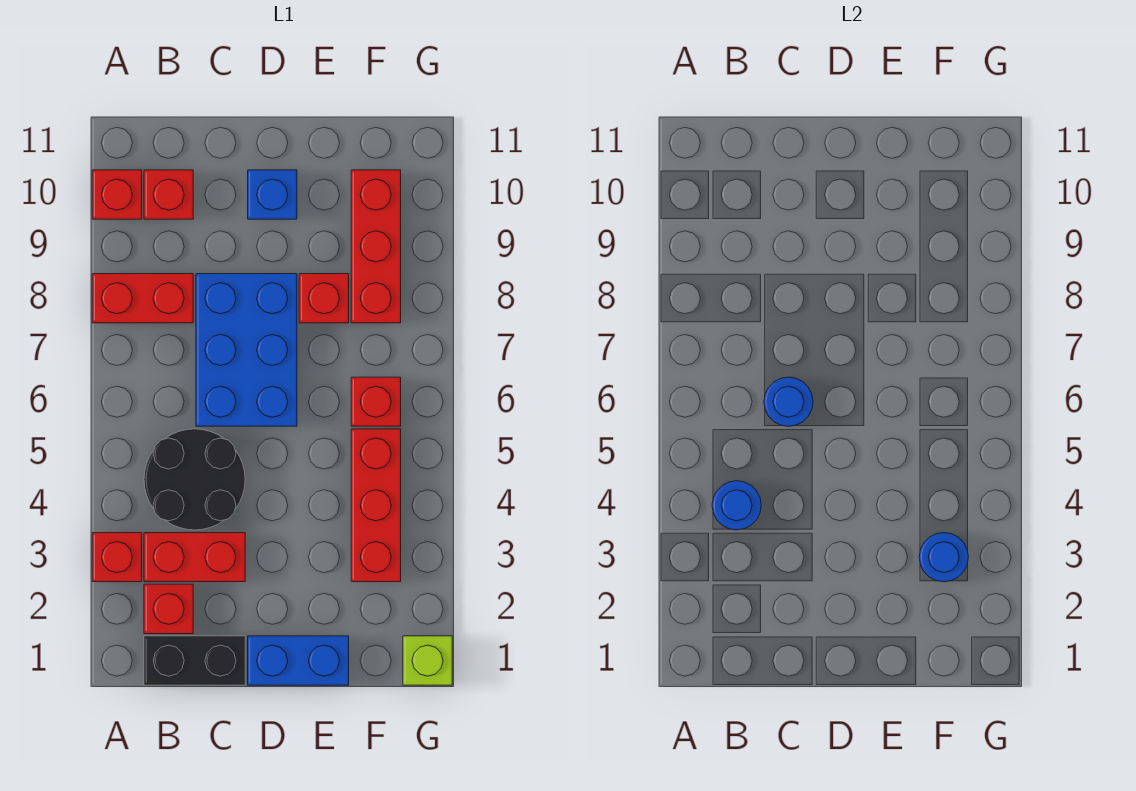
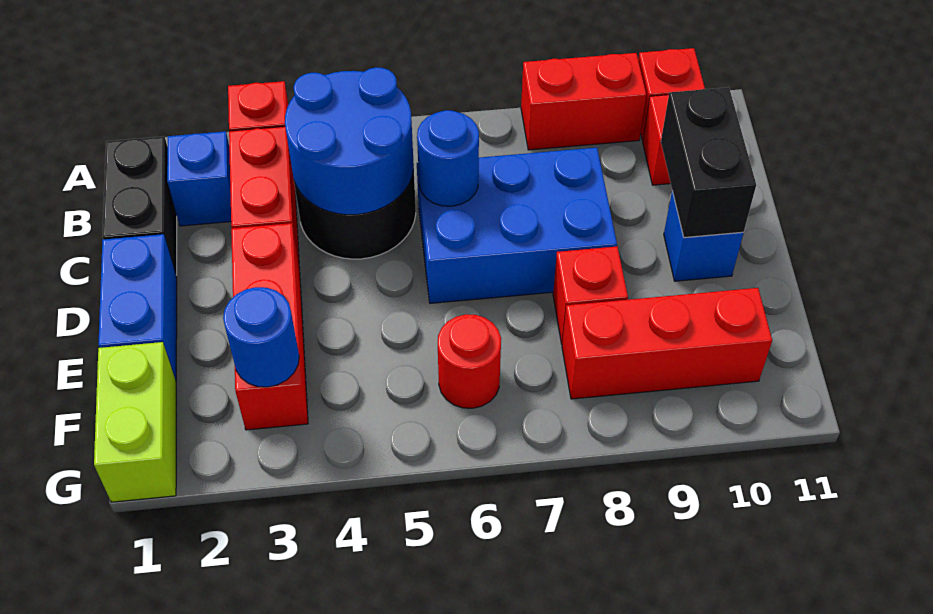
red 1x2 brick [92,274,193,323] -> red 1x2 brick turned to [521,53,646,150]
red 1x1 brick [144,584,193,634] -> blue 1x1 brick [167,131,231,226]
blue 1x1 round brick [712,481,761,530] -> blue 2x2 round brick [285,67,414,215]
none -> black 1x2 brick [661,87,756,238]
red 1x3 brick [351,429,401,582] -> red 1x3 brick turned to [231,223,308,430]
red 1x1 brick [351,377,401,426] -> red 1x1 round brick [438,314,501,408]
lime 1x1 brick [403,636,452,685] -> lime 1x2 brick [94,342,176,502]

